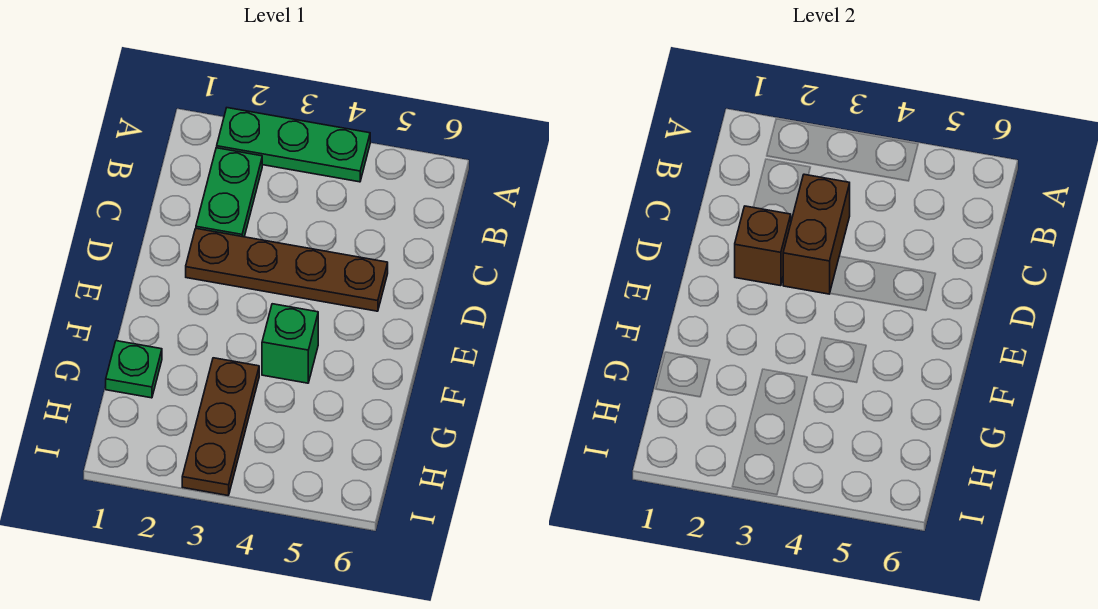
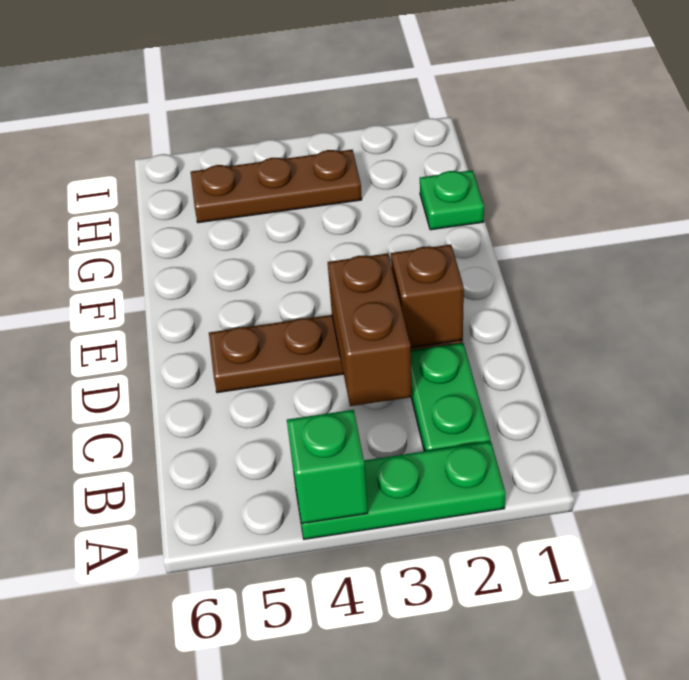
green 1x1 brick [262,304,318,383] -> green 1x1 brick moved to [287,410,368,524]
brown 1x3 plate [182,358,259,495] -> brown 1x3 plate turned to [191,150,362,223]

